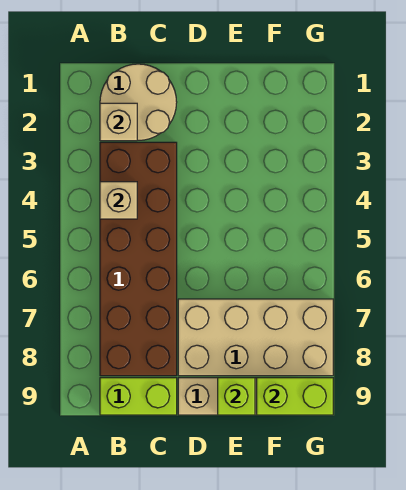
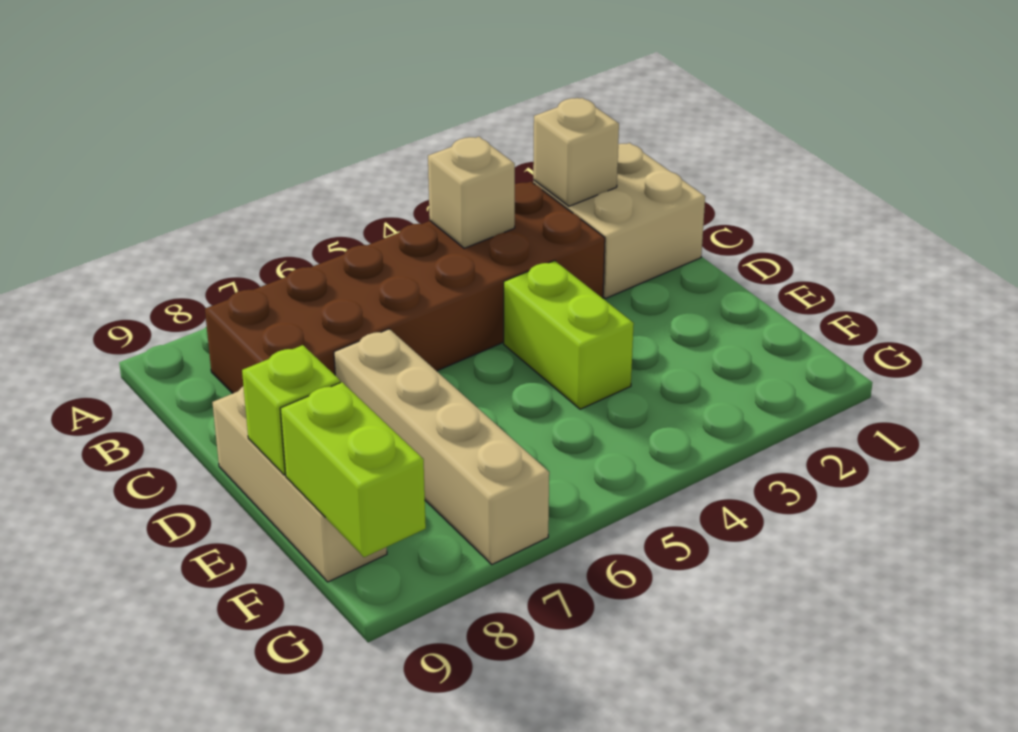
tan 2x2 round brick [100,64,177,140] -> tan 2x2 brick [533,143,705,299]
lime 1x2 brick [100,378,177,415] -> lime 1x2 brick moved to [504,261,634,409]
tan 2x4 brick [178,299,333,376] -> tan 1x4 brick [334,329,549,564]

